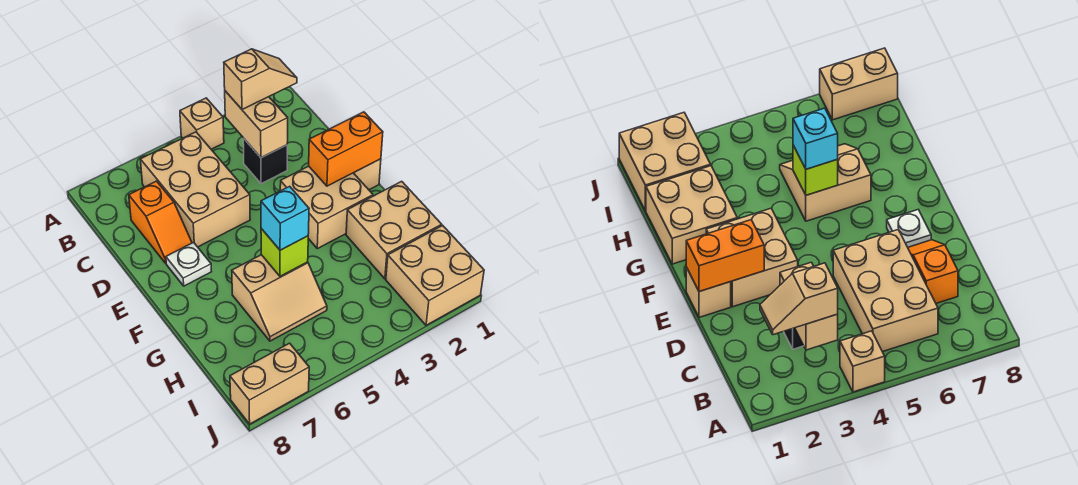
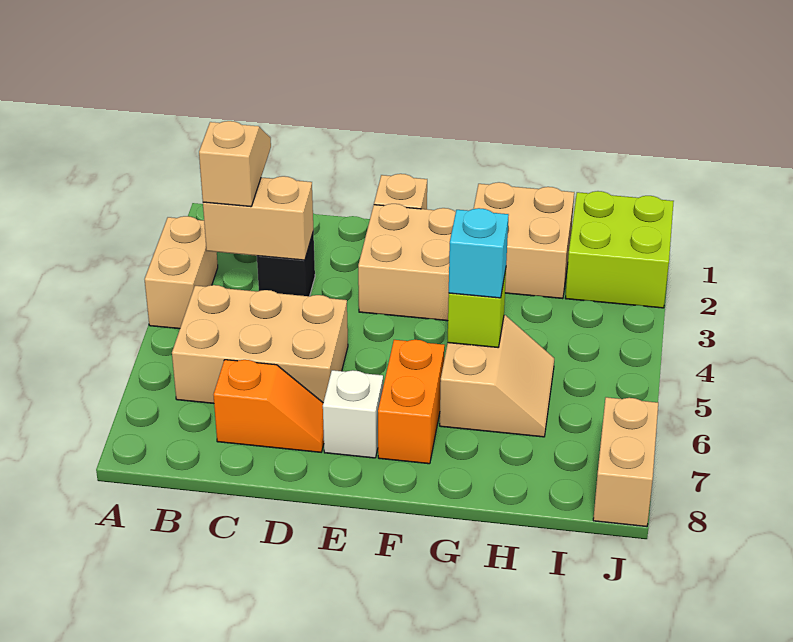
tan 1x1 brick [180,98,224,149] -> tan 1x2 brick [145,216,218,329]
orange 1x2 brick [309,112,383,186] -> orange 1x2 brick moved to [378,340,445,464]
white 1x1 plate [166,242,211,286] -> white 1x1 brick [323,370,383,458]
tan 2x2 brick [386,225,484,325] -> lime 2x2 brick [565,191,674,308]

